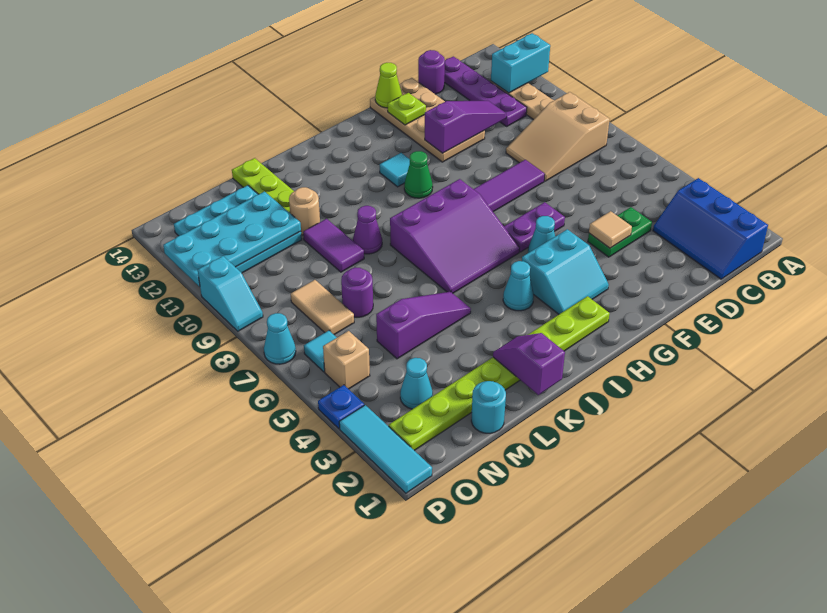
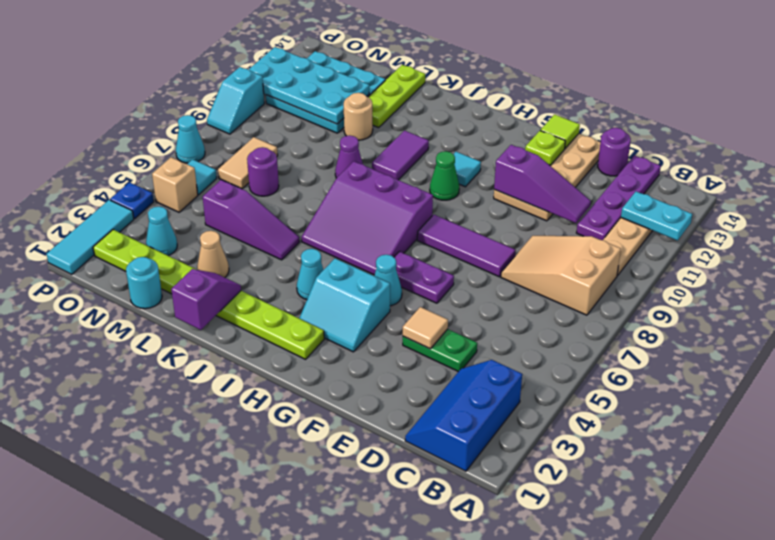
cyan 1x2 brick [491,33,550,93] -> cyan 1x2 plate [621,192,692,241]
lime 1x1 cone [375,63,402,108] -> lime 1x1 tile [540,115,580,149]
none -> tan 1x1 cone [197,231,229,277]
purple 1x2 tile [303,219,364,272] -> purple 1x2 tile moved to [372,130,429,180]

